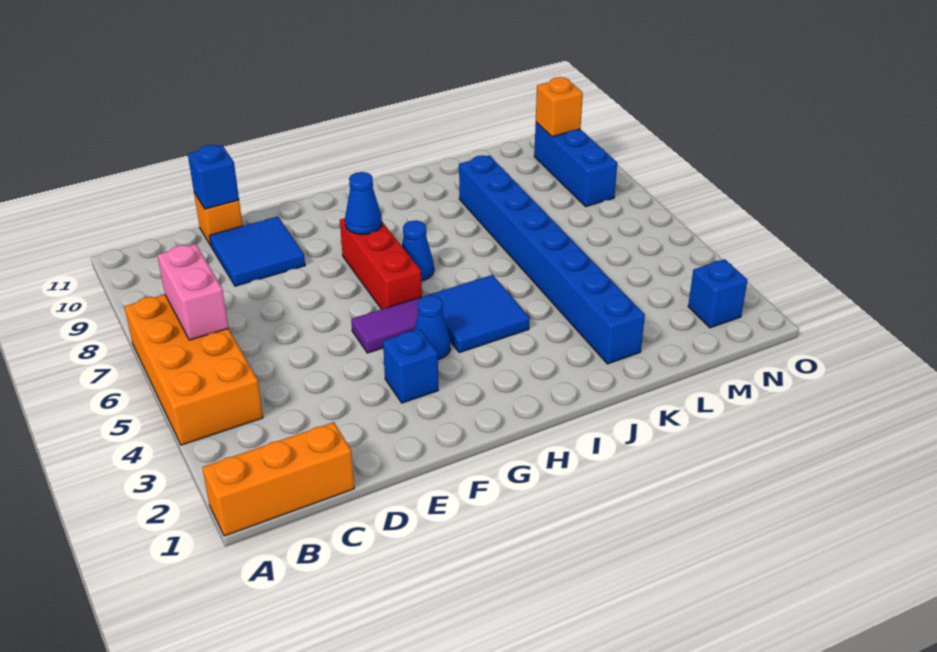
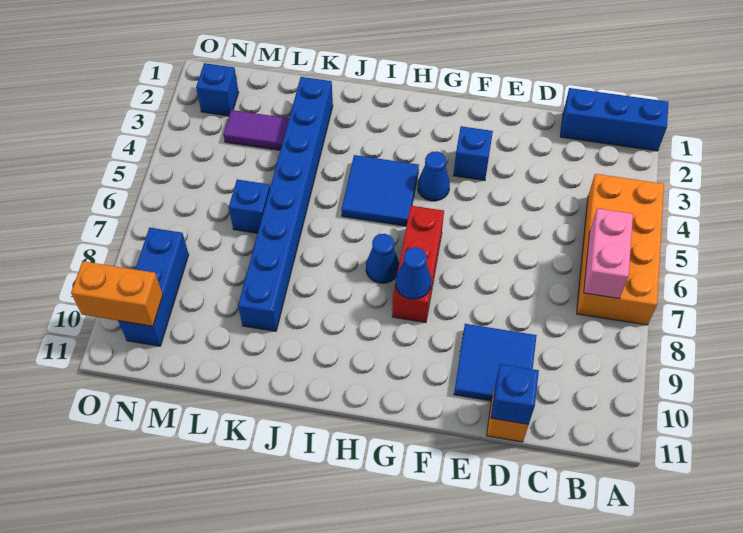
orange 1x3 brick [202,422,354,536] -> blue 1x3 brick [560,88,668,151]
purple 1x2 tile [351,297,422,353] -> purple 1x2 tile moved to [224,110,289,150]
none -> blue 1x1 brick [229,180,270,233]
orange 1x1 brick [536,77,583,137] -> orange 1x2 brick [71,261,163,326]

